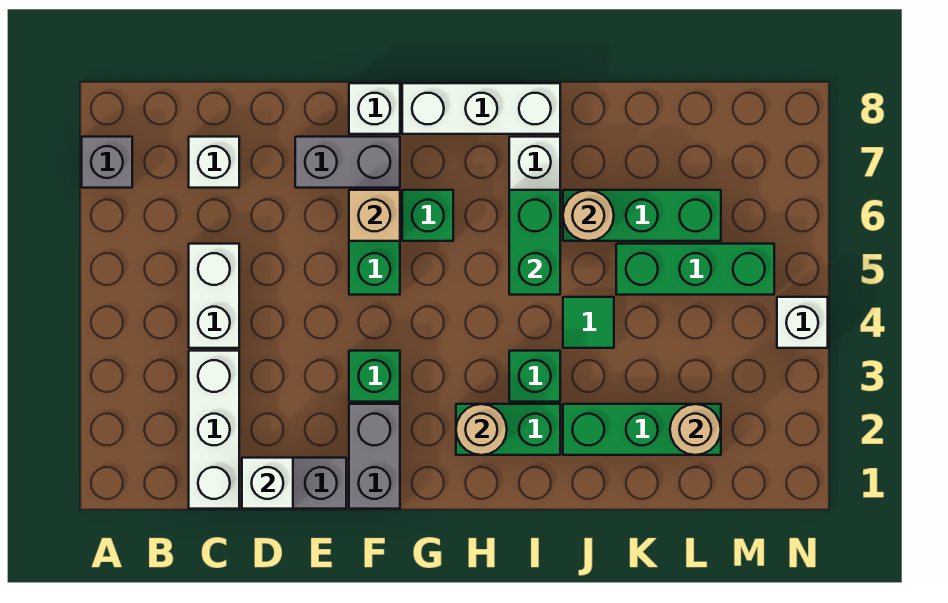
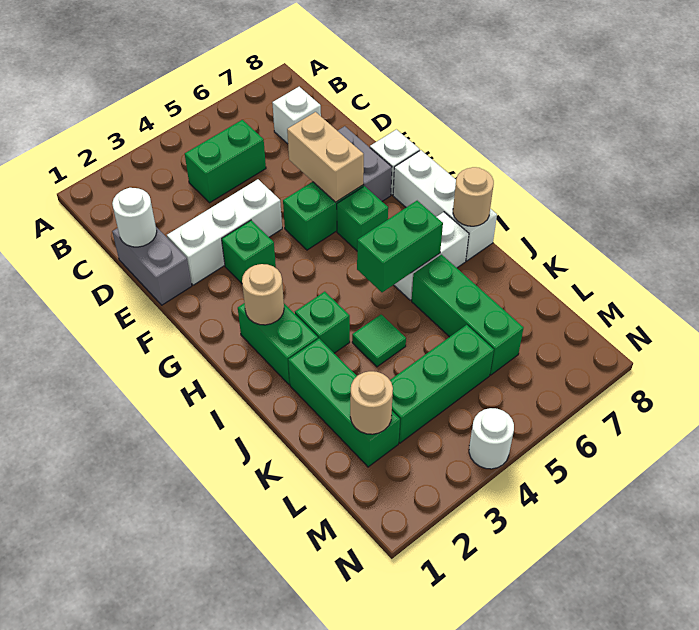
grey 1x1 brick [82,137,132,188] -> none
white 1x3 brick [189,351,239,509] -> white 1x3 brick moved to [167,179,282,285]
white 1x2 brick [189,244,239,348] -> green 1x2 brick [185,120,266,203]
white 1x1 brick [242,458,293,509] -> white 1x1 round brick [112,188,157,247]
grey 1x2 brick [349,404,400,509] -> none
tan 1x1 brick [349,190,400,241] -> tan 1x2 brick [287,112,364,202]
tan 1x1 round brick [563,190,614,241] -> tan 1x1 round brick moved to [453,167,494,226]
green 1x3 brick [616,244,774,295] -> green 1x3 brick turned to [390,325,494,443]
white 1x1 brick [777,297,828,348] -> white 1x1 round brick [469,408,514,469]

